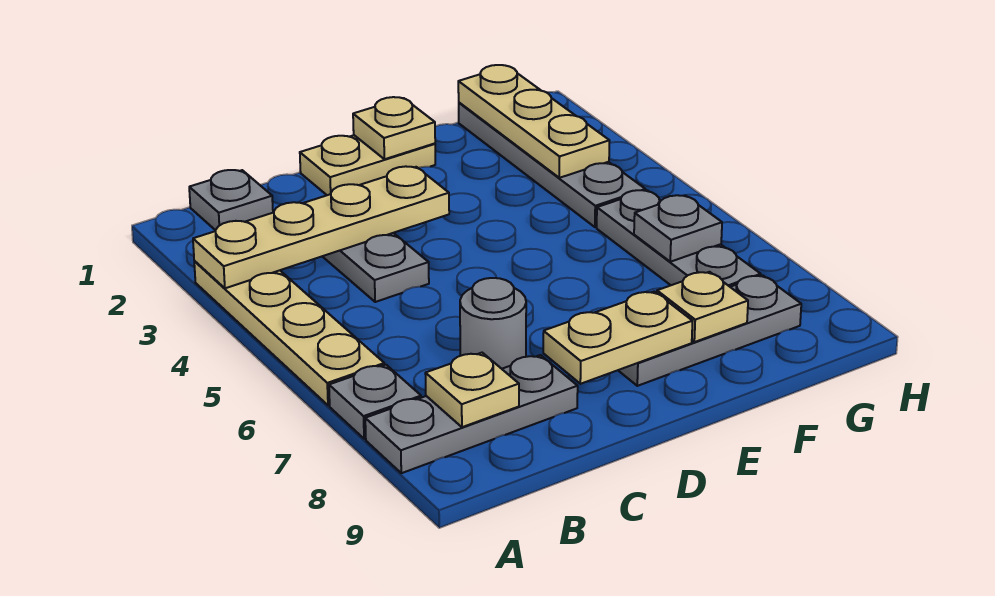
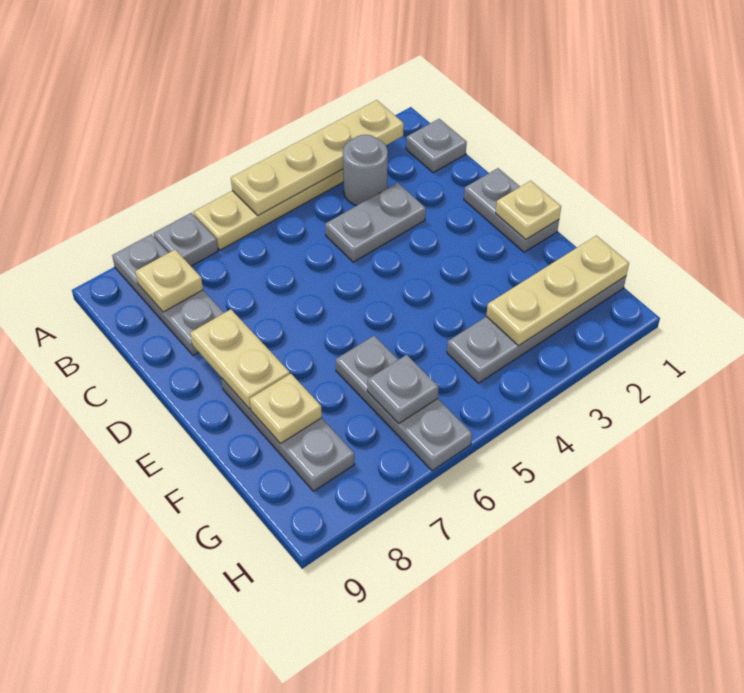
tan 1x4 plate [193,166,449,288] -> tan 1x4 plate turned to [231,100,404,216]
grey 1x1 round brick [460,278,526,369] -> grey 1x1 round brick moved to [343,135,388,206]
tan 1x2 plate [300,135,435,195] -> grey 1x2 plate [464,168,559,252]
grey 1x3 plate [597,190,761,287] -> grey 1x3 plate turned to [336,336,472,471]

